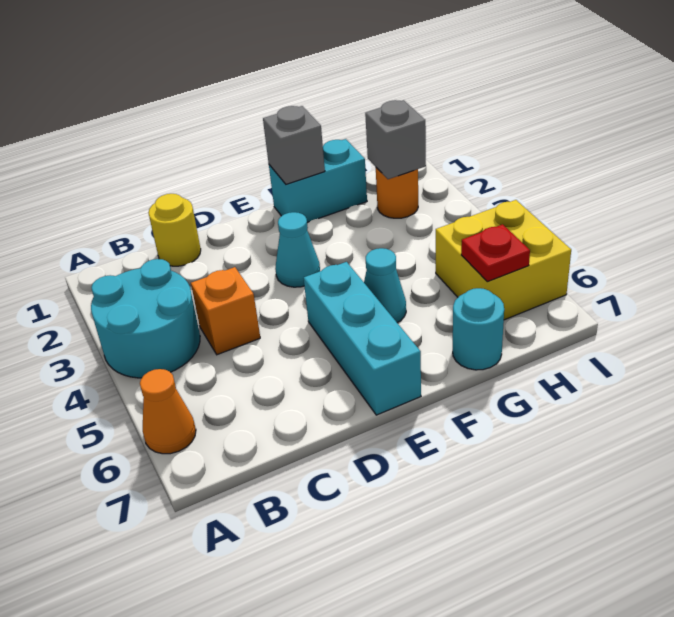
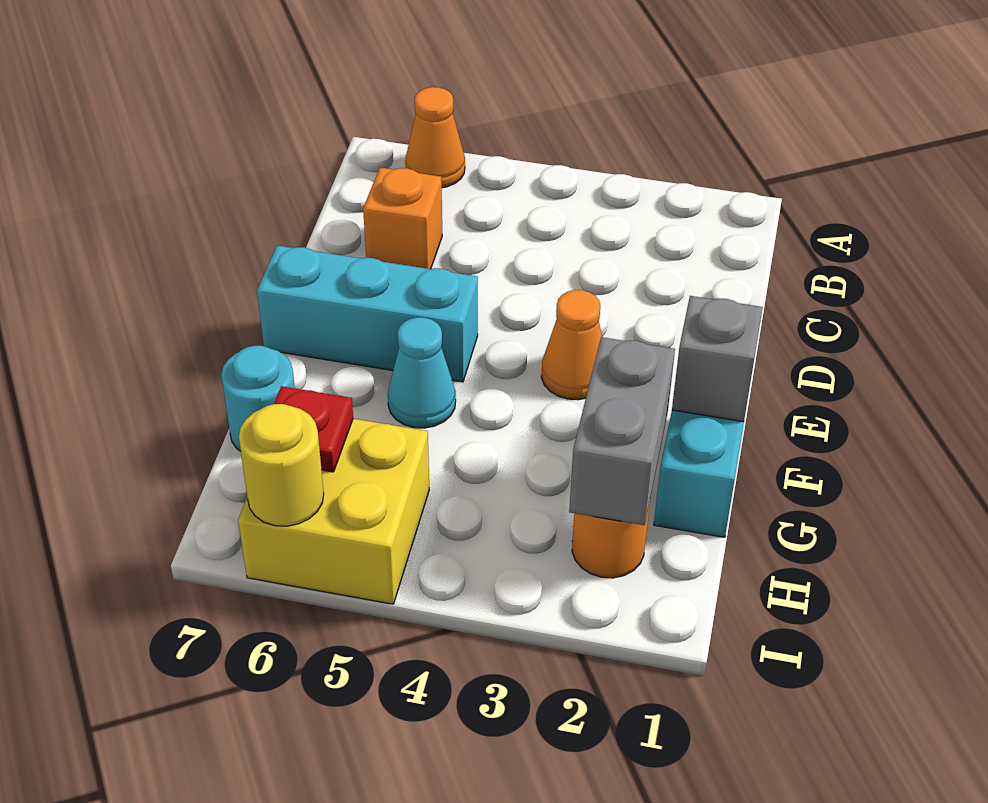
cyan 2x2 round brick [91,259,200,378] -> none
yellow 1x1 round brick [149,194,201,266] -> yellow 1x1 round brick moved to [239,404,324,526]
orange 1x1 brick [191,267,260,355] -> orange 1x1 brick moved to [363,168,442,269]
cyan 1x1 cone [275,212,320,287] -> orange 1x1 cone [541,290,602,400]
grey 1x1 brick [365,100,426,179] -> grey 1x2 brick [569,337,675,525]

